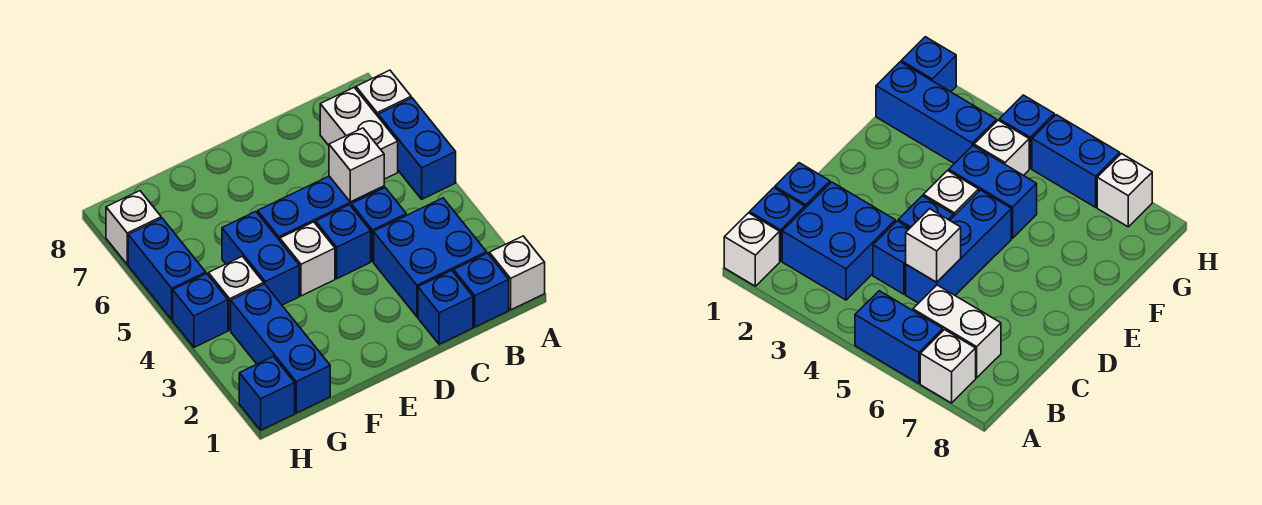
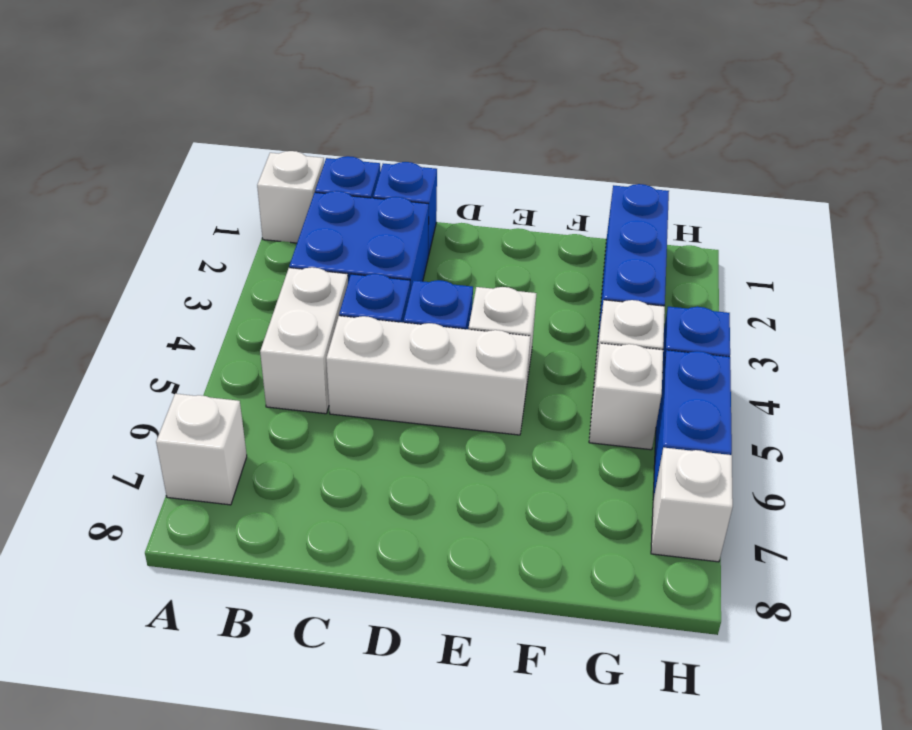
blue 1x2 brick [378,98,456,199] -> none
white 1x2 brick [320,88,398,179] -> white 1x2 brick moved to [260,267,348,414]
blue 1x3 brick [258,176,384,241] -> white 1x3 brick [326,316,531,435]
white 1x1 brick [329,128,384,202] -> white 1x1 brick moved to [589,343,663,450]
blue 1x2 brick [222,212,299,305] -> none
blue 1x1 brick [239,356,295,430] -> none

